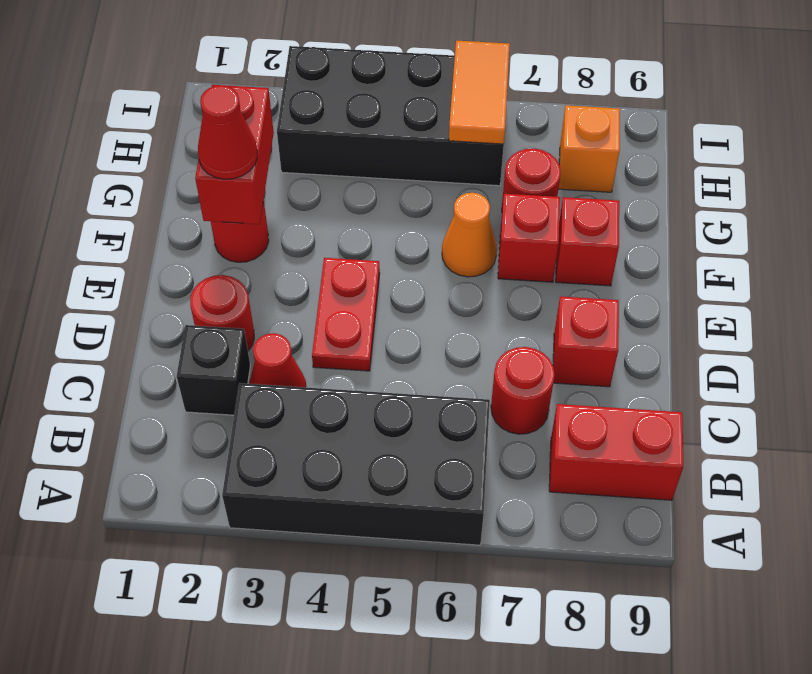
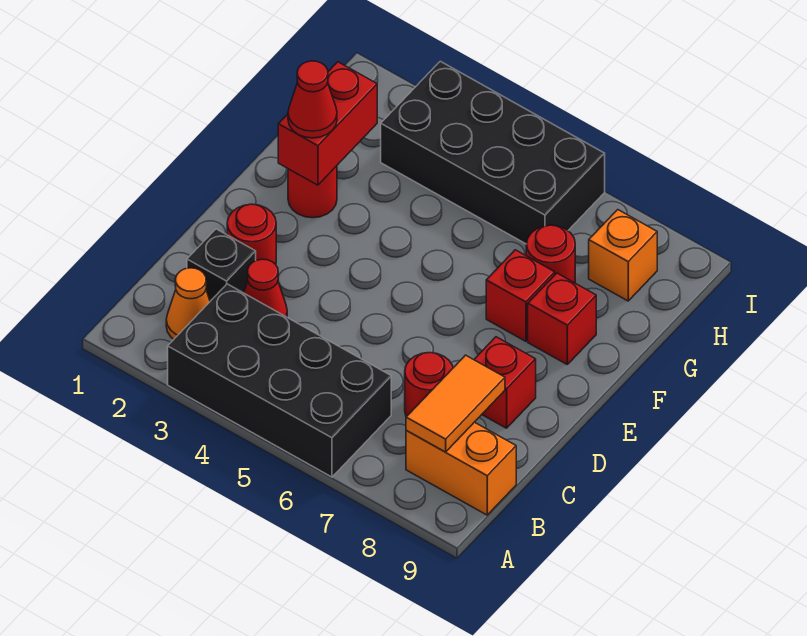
red 1x2 brick [549,404,683,500] -> orange 1x2 brick [406,422,516,515]
red 1x2 plate [312,258,380,371] -> none
orange 1x1 cone [442,193,497,277] -> orange 1x1 cone moved to [166,268,210,339]
orange 1x2 tile [449,40,510,144] -> orange 1x2 tile moved to [406,355,505,452]

